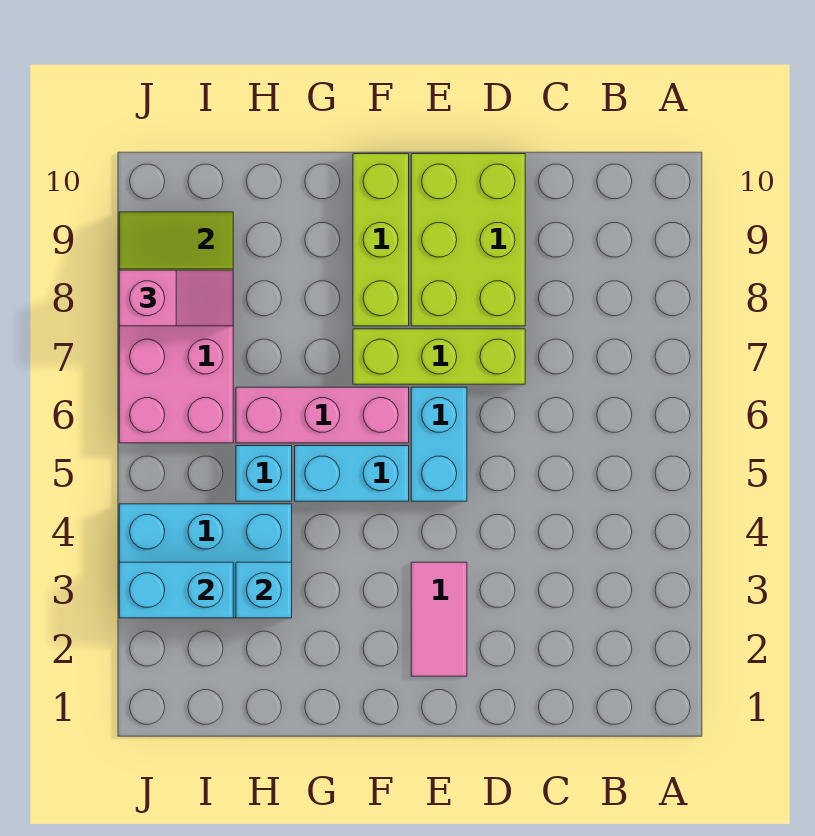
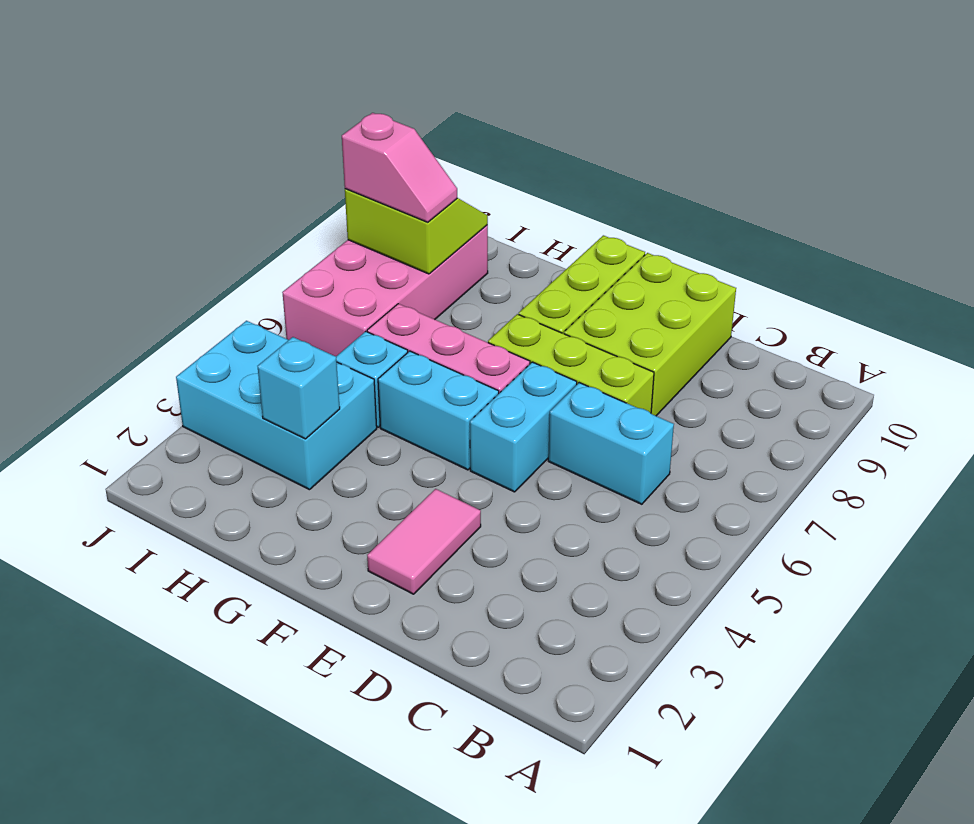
cyan 1x2 brick [119,562,233,618] -> cyan 1x2 brick moved to [548,383,674,504]

